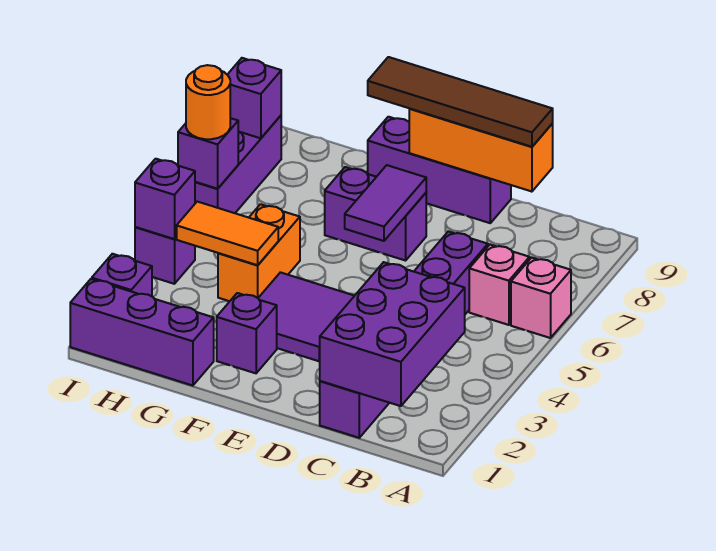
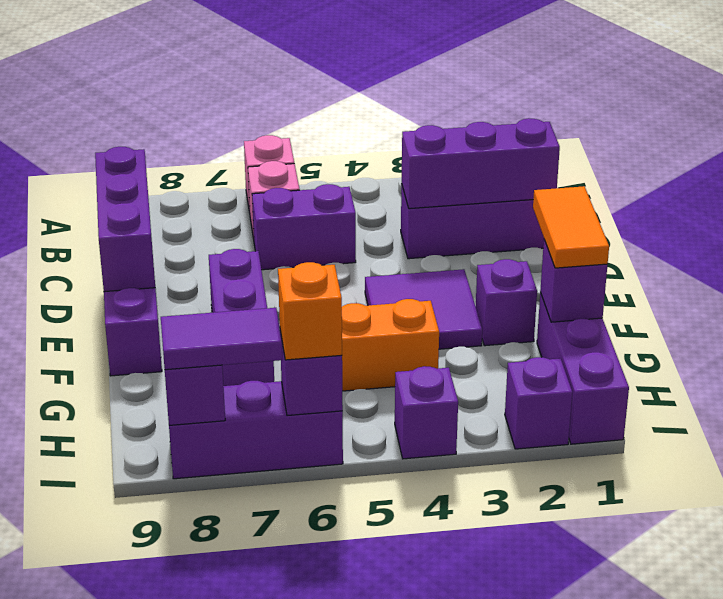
purple 2x3 brick [320,262,465,406] -> purple 1x3 brick [402,118,560,209]
orange 1x3 brick [409,109,553,192] -> purple 1x3 brick [95,147,155,292]
brown 1x4 tile [368,57,553,147] -> none
purple 1x2 tile [345,165,426,241] -> purple 1x2 tile moved to [161,308,282,370]
purple 1x2 brick [325,167,427,261] -> purple 1x3 brick [209,249,274,386]
orange 1x2 tile [177,202,278,265] -> orange 1x2 tile moved to [533,186,609,268]
purple 1x1 brick [135,159,195,239] -> purple 1x1 brick moved to [540,240,607,322]
orange 1x1 round brick [186,65,230,139] -> orange 1x1 brick [278,262,342,360]

